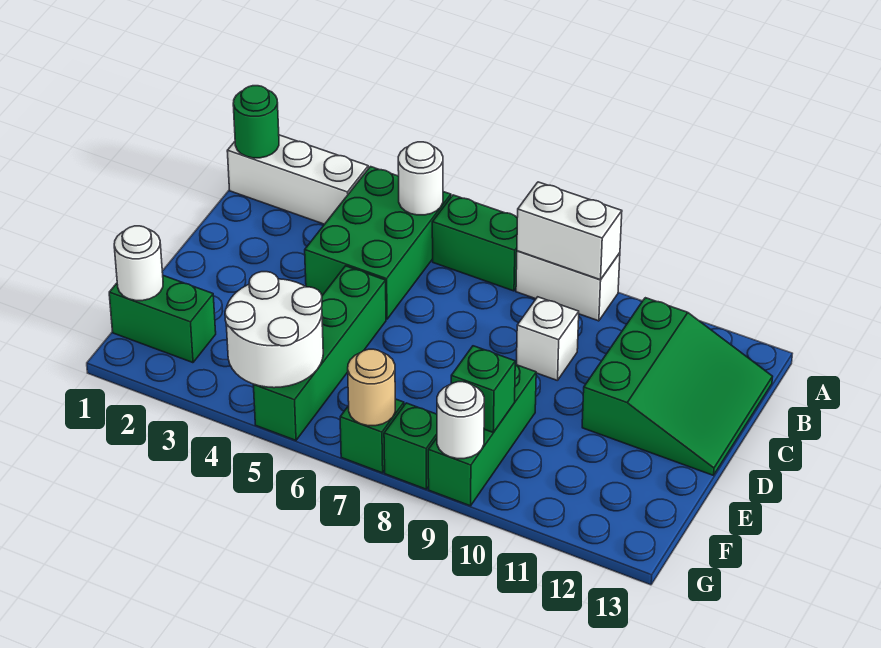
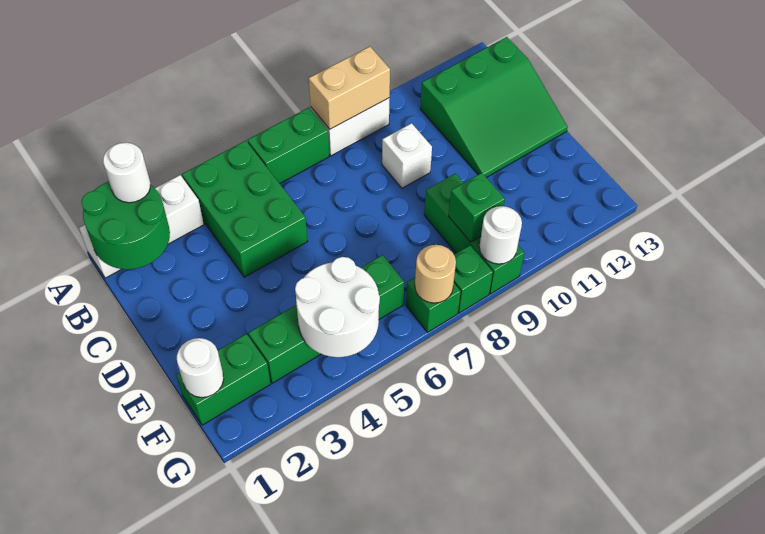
green 1x1 round brick [233,86,279,158] -> green 2x2 round brick [81,181,170,269]
white 1x1 round brick [398,142,443,215] -> white 1x1 round brick moved to [103,142,150,203]
white 1x2 brick [517,182,622,280] -> tan 1x2 brick [309,47,390,129]
green 3x3 slope [582,298,772,475] -> green 3x3 slope turned to [420,37,568,178]
green 1x4 brick [253,266,386,440] -> green 1x4 brick turned to [248,255,404,383]

